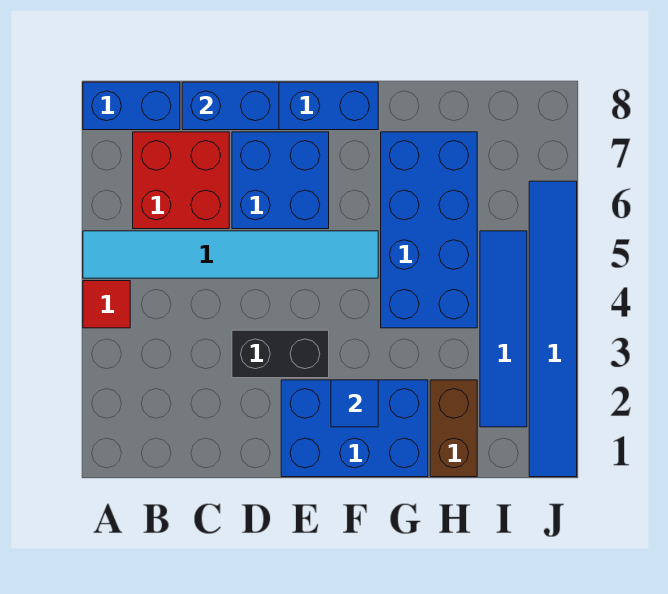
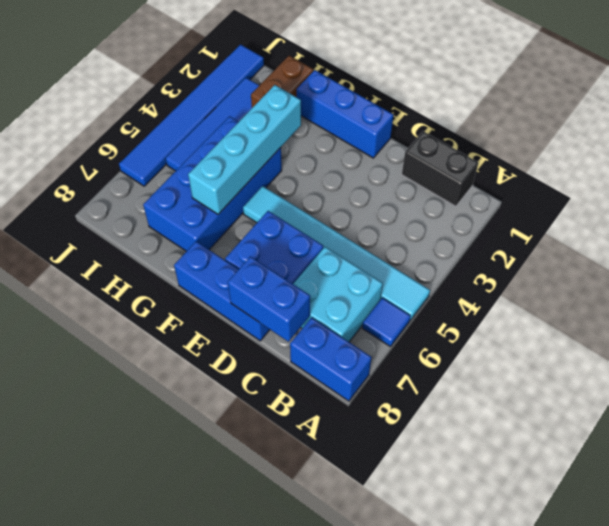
red 1x1 tile [83,281,130,328] -> none
red 2x2 brick [133,132,229,229] -> cyan 2x2 brick [294,247,383,342]
black 1x2 brick [232,330,329,378] -> black 1x2 brick moved to [402,131,478,206]
blue 2x3 brick [281,380,428,477] -> blue 1x3 brick [297,70,394,158]
blue 1x1 tile [331,380,378,427] -> blue 1x1 tile moved to [362,298,411,347]
none -> cyan 1x4 brick [188,85,301,214]

